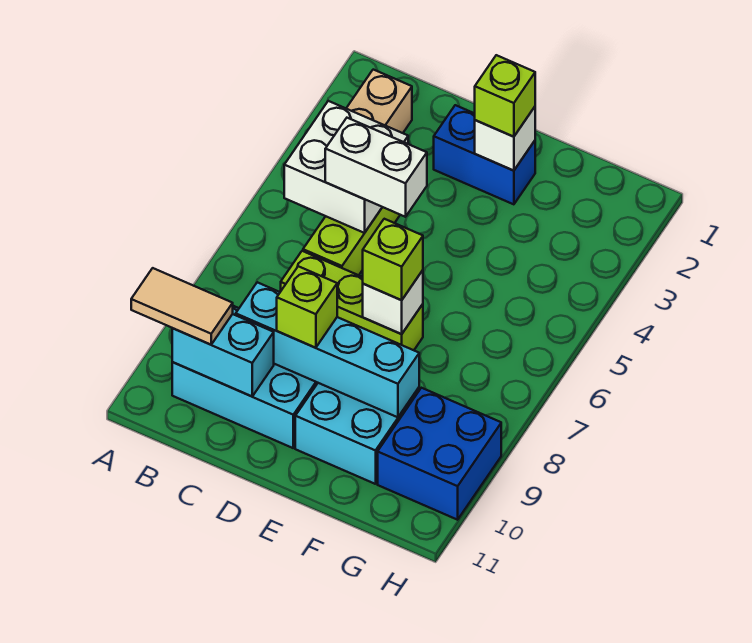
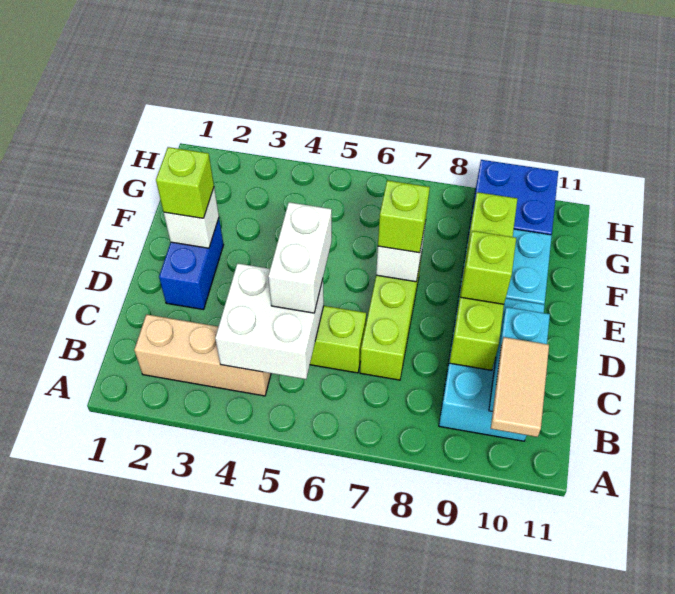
cyan 1x4 brick [236,282,419,417] -> lime 1x4 brick [449,192,517,370]

